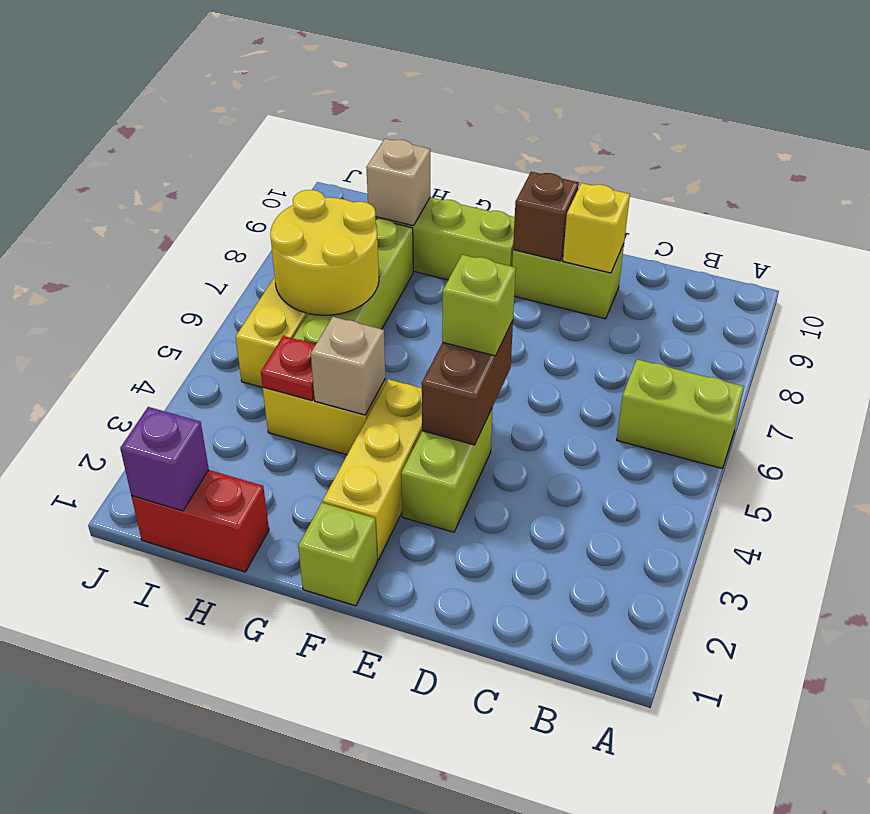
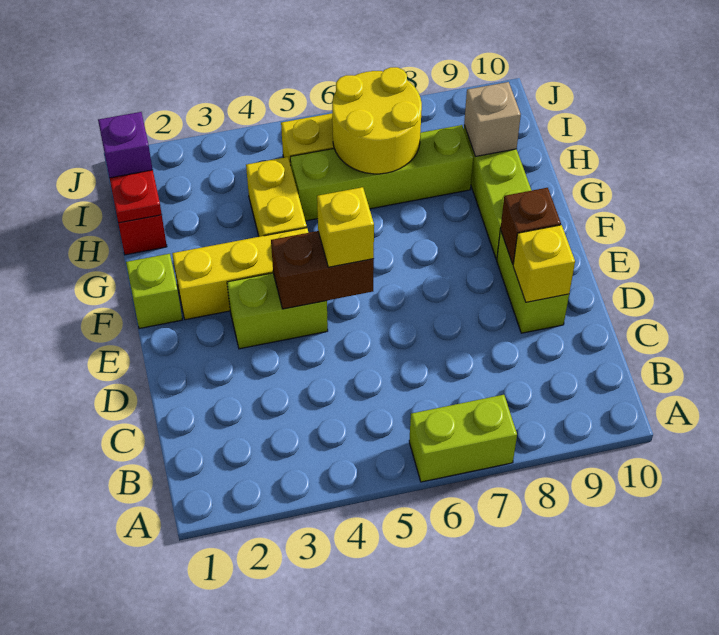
lime 1x2 brick [617,359,744,468] -> lime 1x2 brick turned to [409,395,517,482]
lime 1x1 brick [442,255,516,356] -> yellow 1x1 brick [317,187,374,267]
tan 1x1 brick [311,317,386,415] -> none
red 1x1 plate [261,336,316,400] -> red 1x1 plate moved to [110,170,162,223]

